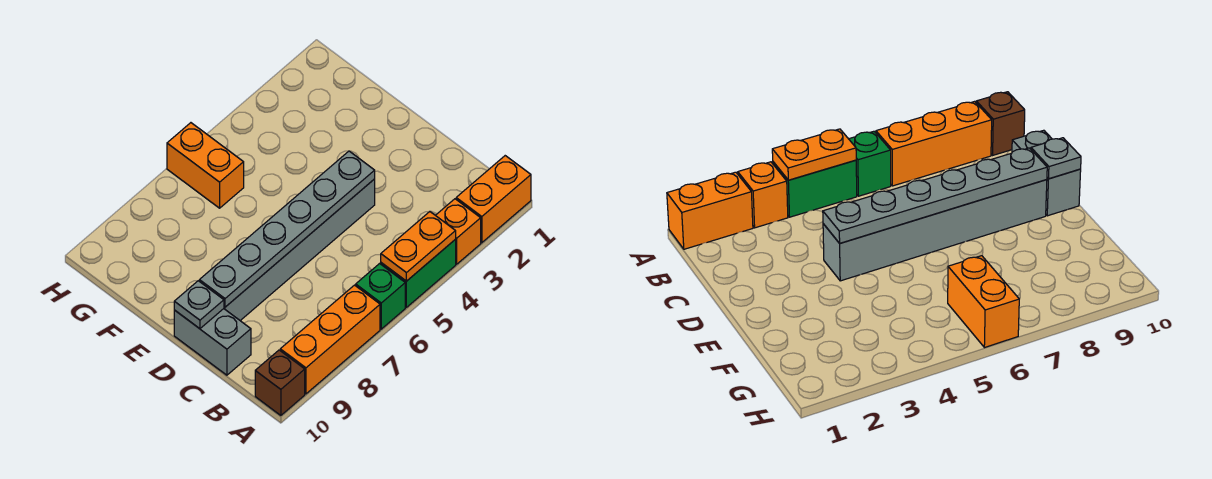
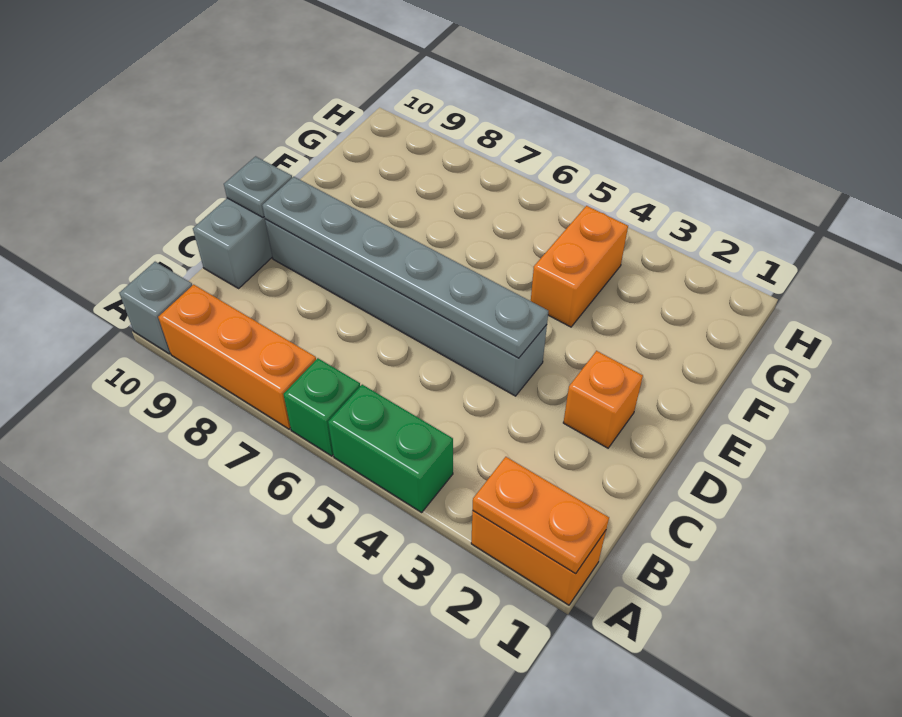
orange 1x1 brick [436,199,481,264] -> orange 1x1 brick moved to [563,351,643,448]
orange 1x2 plate [381,212,456,281] -> orange 1x2 plate moved to [473,457,609,574]
brown 1x1 brick [255,350,305,415] -> grey 1x1 brick [119,262,192,354]
orange 1x2 brick [167,123,244,208] -> orange 1x2 brick moved to [531,206,628,327]

